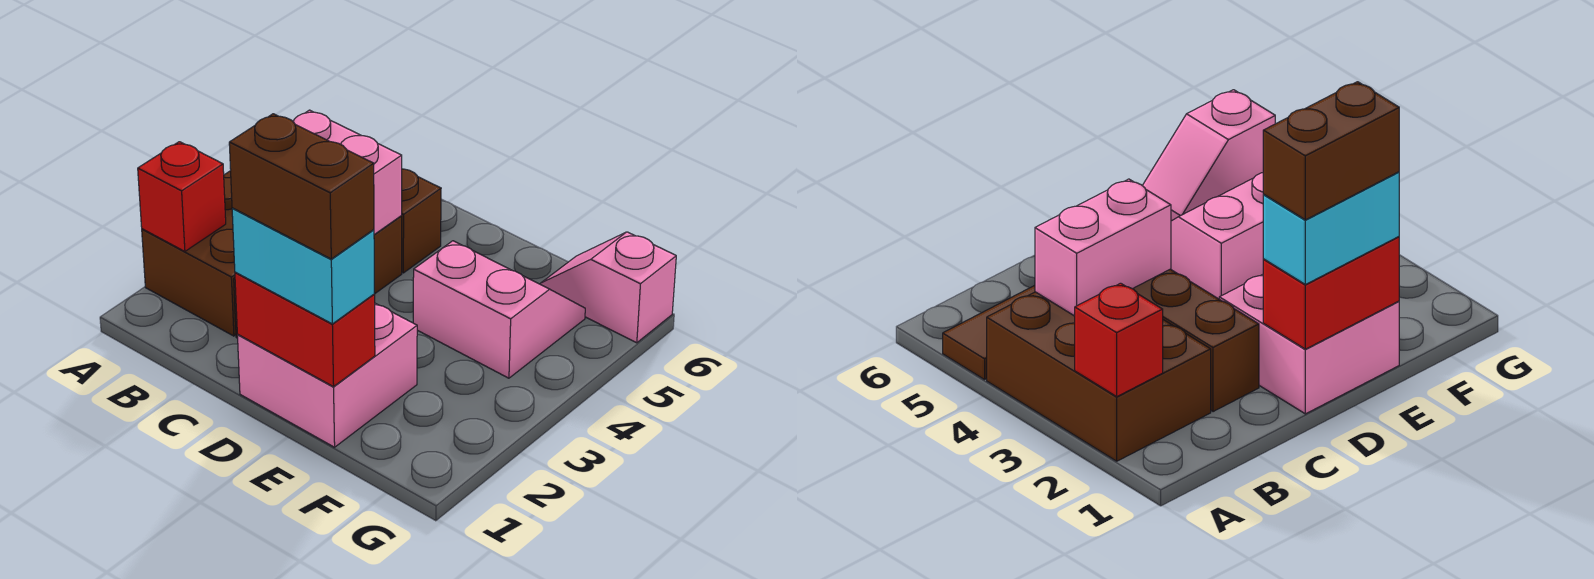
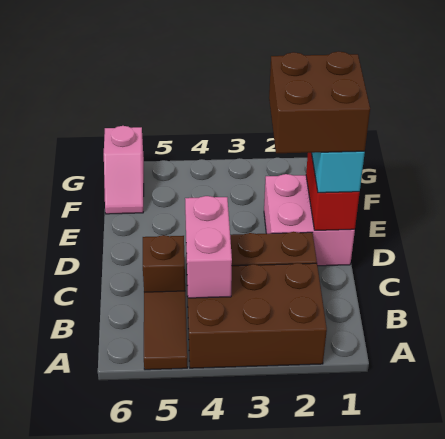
red 1x1 brick [138,142,226,251] -> none
brown 1x2 brick [229,114,374,259] -> brown 2x2 brick [269,51,370,153]
pink 2x2 slope [413,241,585,378] -> none

